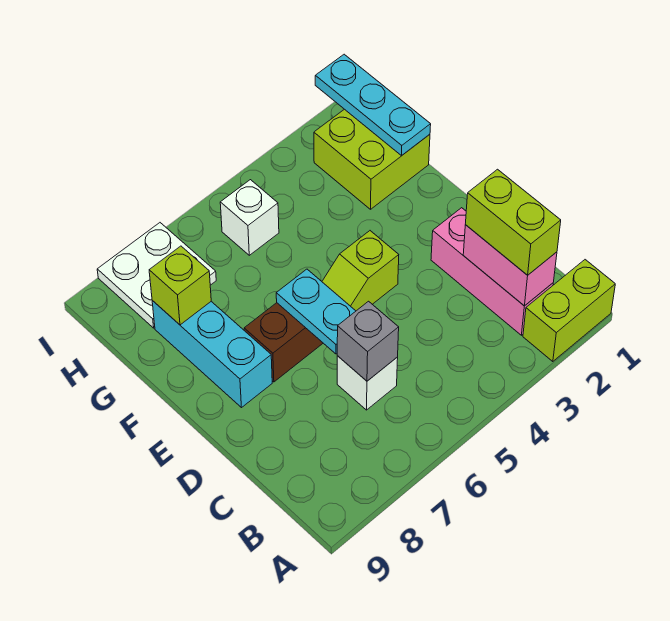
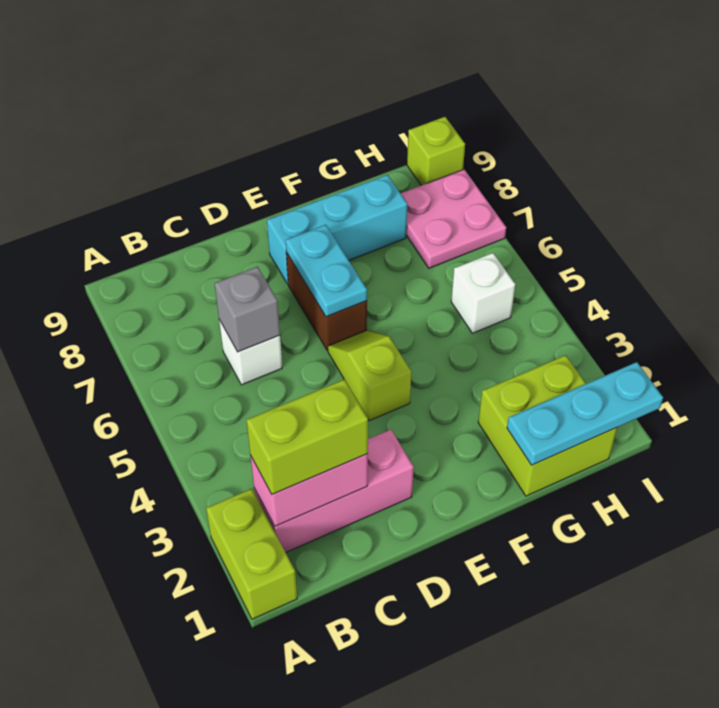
cyan 1x2 plate [276,269,356,354] -> cyan 1x2 plate turned to [286,225,367,317]
lime 1x1 brick [149,246,211,325] -> lime 1x1 brick moved to [407,117,465,185]
white 2x2 plate [97,223,216,328] -> pink 2x2 plate [401,169,506,268]

